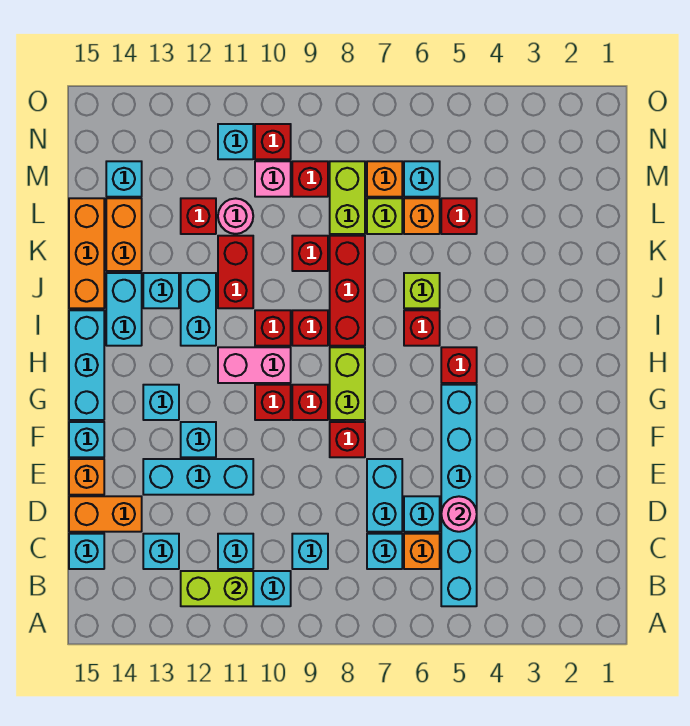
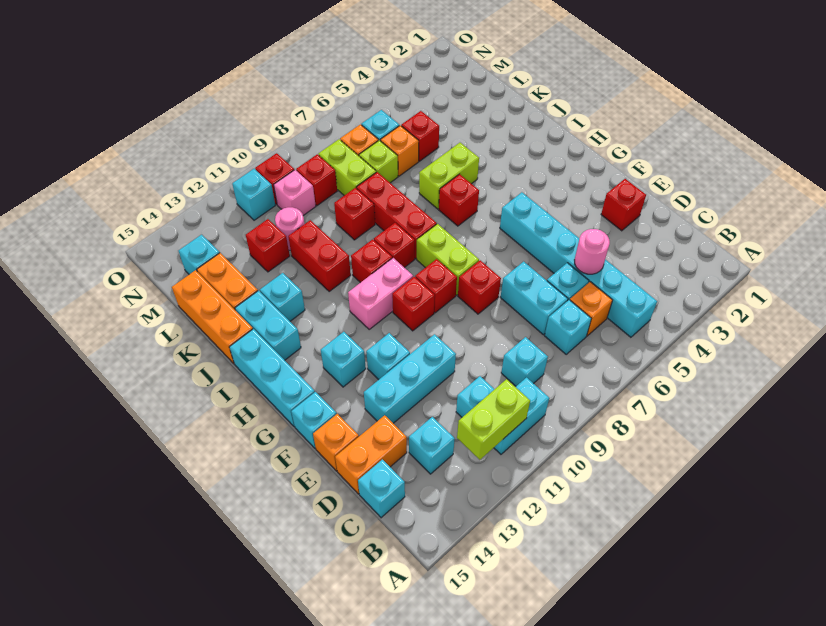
red 1x1 brick [441,347,477,383] -> red 1x1 brick moved to [601,179,646,231]
cyan 1x2 brick [181,273,216,346] -> none
lime 1x1 brick [404,273,440,308] -> lime 1x2 brick [419,143,479,209]

